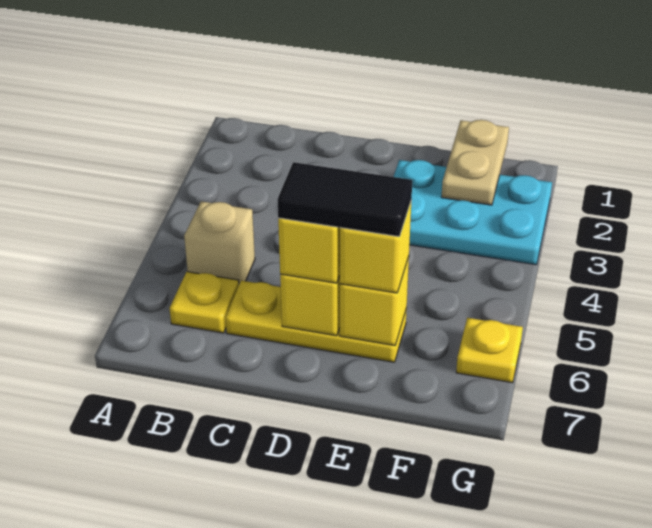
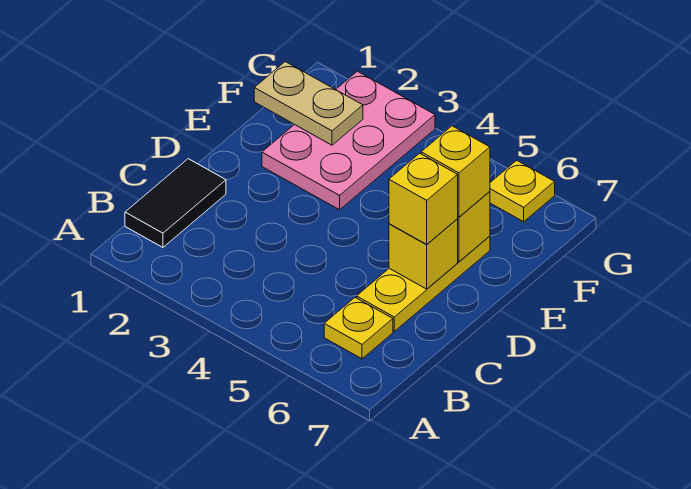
tan 1x1 brick [184,201,255,284] -> none
black 1x2 tile [278,162,412,237] -> black 1x2 tile moved to [125,159,226,247]
cyan 2x3 plate [394,160,552,265] -> pink 2x3 plate [262,71,435,210]

